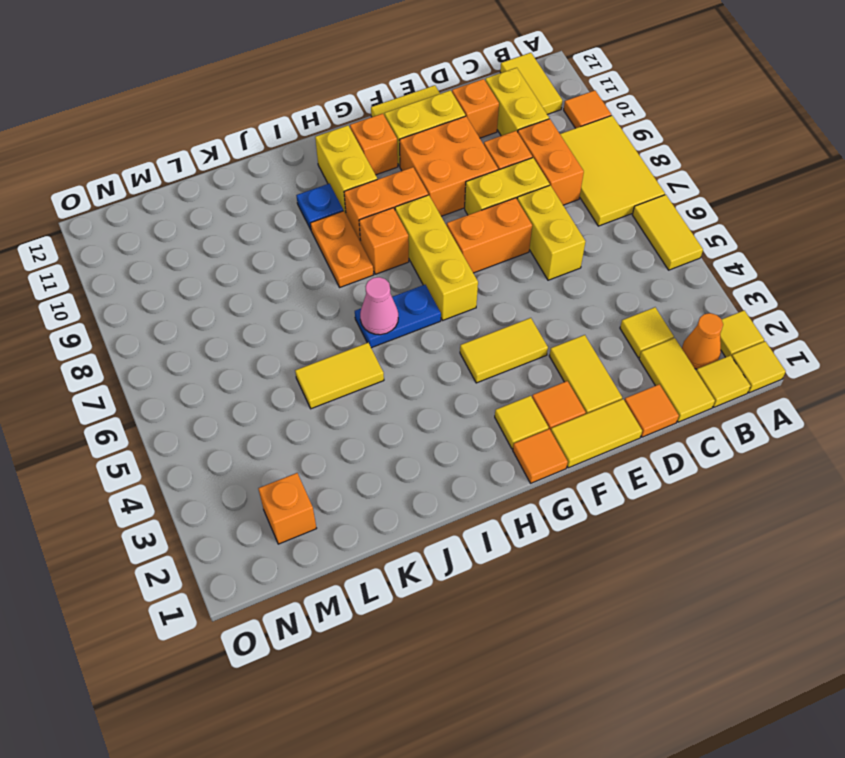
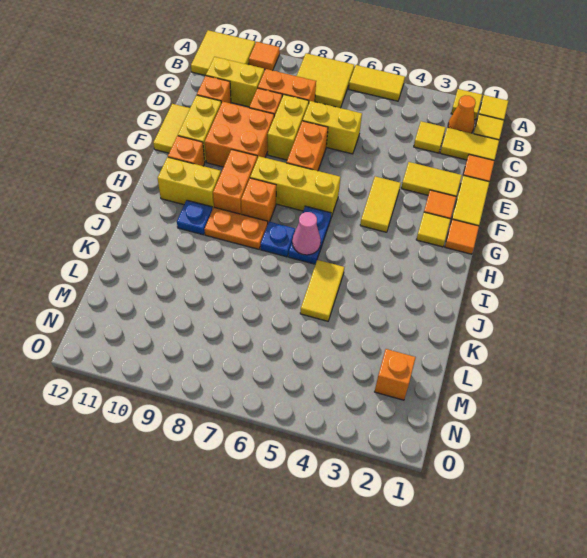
yellow 2x3 tile [560,116,665,226] -> yellow 2x2 tile [297,53,354,108]
yellow 1x2 tile [500,53,562,114] -> yellow 2x2 tile [191,30,255,76]
none -> blue 1x1 plate [261,222,295,257]

